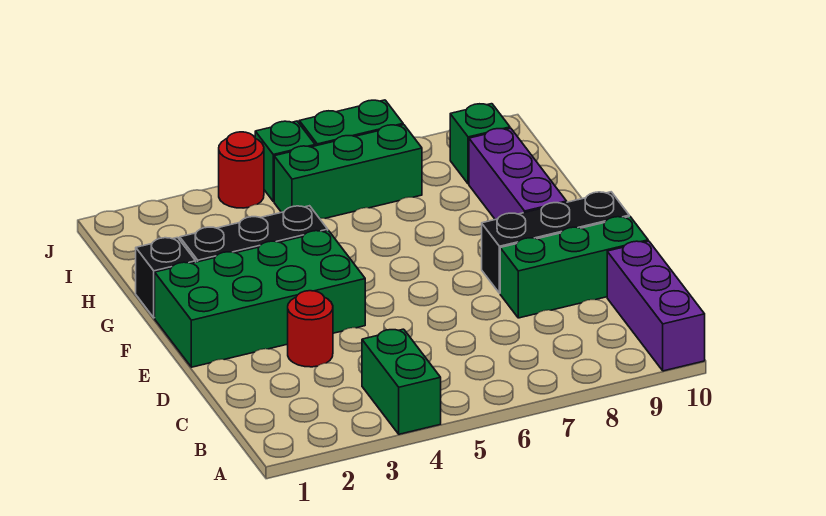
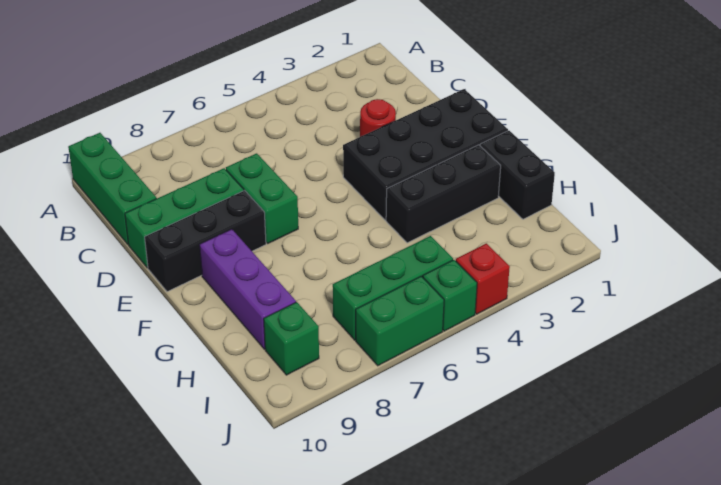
green 1x2 brick [362,329,441,434] -> green 1x2 brick moved to [226,153,298,243]
purple 1x3 brick [607,241,705,371] -> green 1x3 brick [68,133,157,244]
green 2x4 brick [155,230,365,367] -> black 2x4 brick [343,89,508,220]
black 1x1 brick [136,238,196,318] -> black 1x2 brick [480,131,555,219]
red 1x1 round brick [219,132,264,208] -> red 1x1 brick [456,243,510,314]

